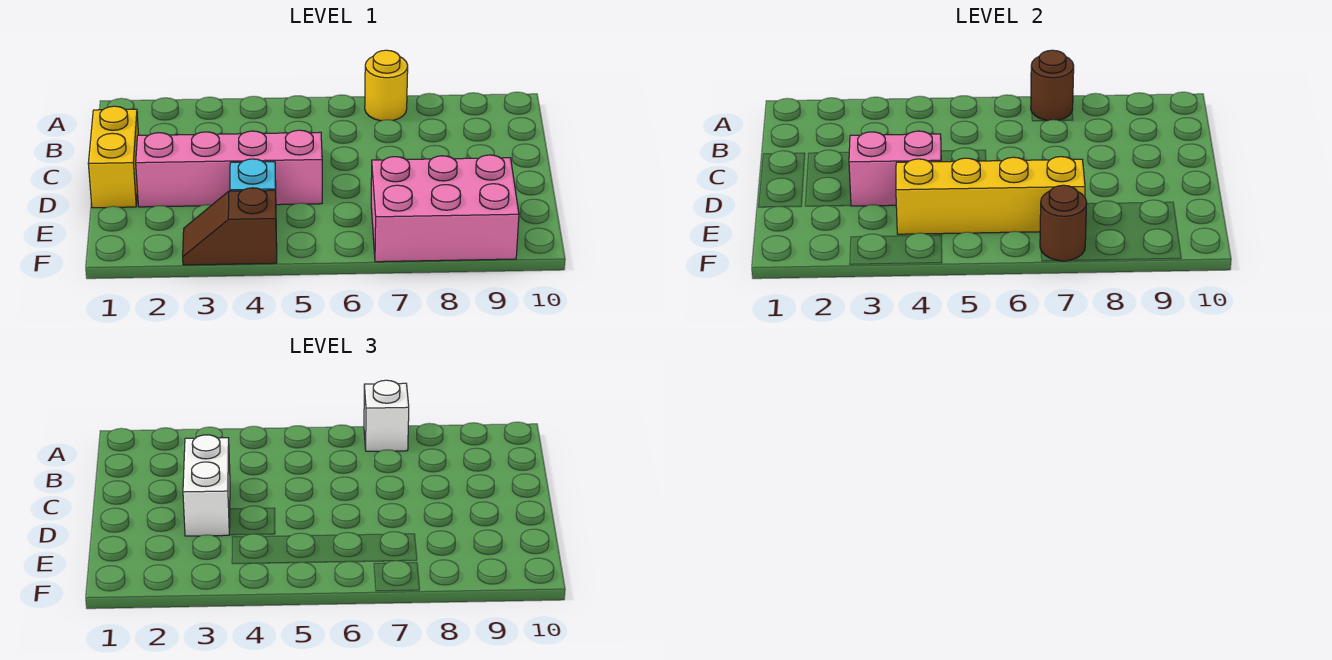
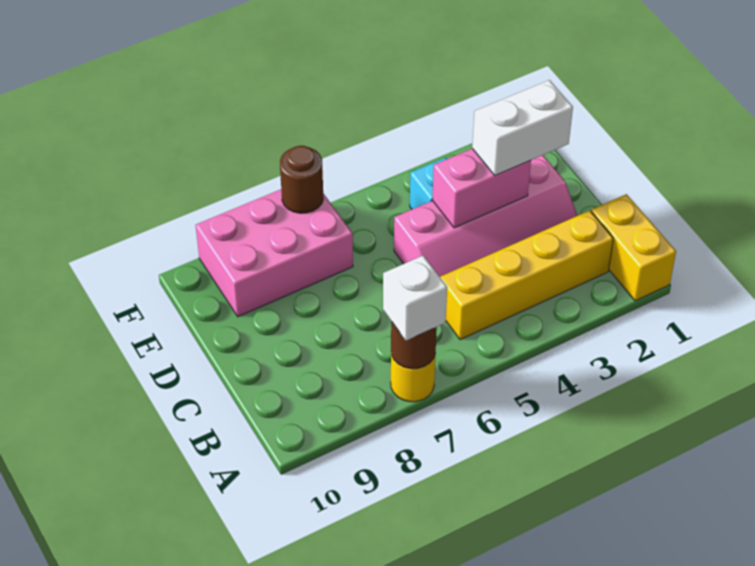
yellow 1x2 brick [88,106,139,208] -> yellow 1x2 brick moved to [591,194,676,301]
white 1x2 brick [183,435,230,536] -> white 1x2 brick turned to [472,80,573,175]
yellow 1x4 brick [896,157,1085,234] -> yellow 1x4 brick moved to [440,210,613,340]
brown 1x2 slope [183,188,277,265] -> none

